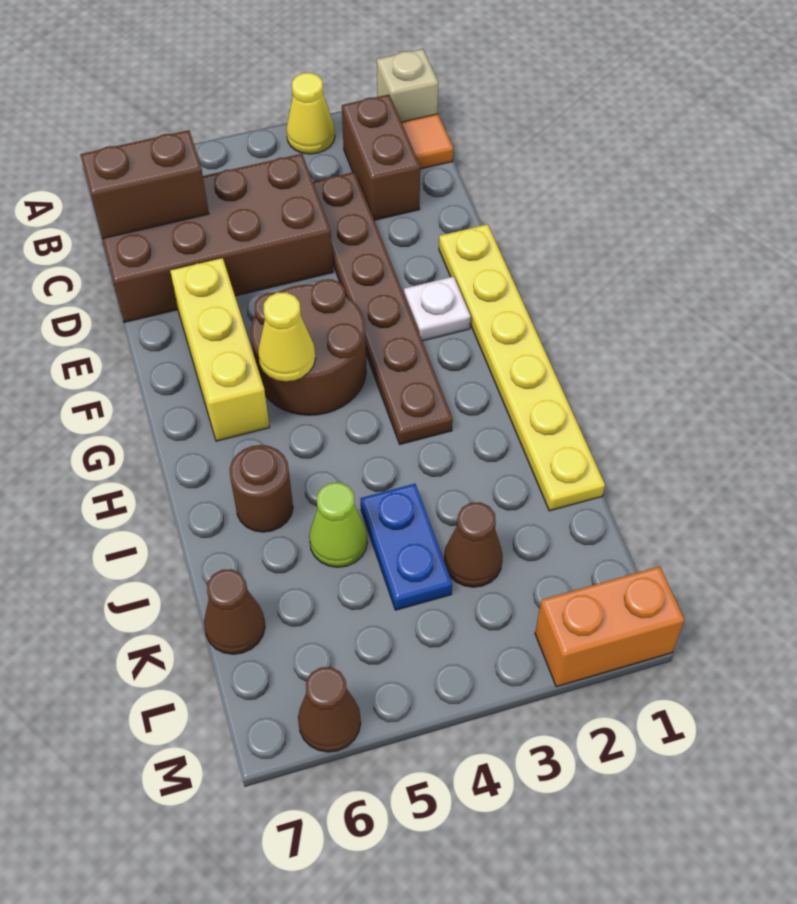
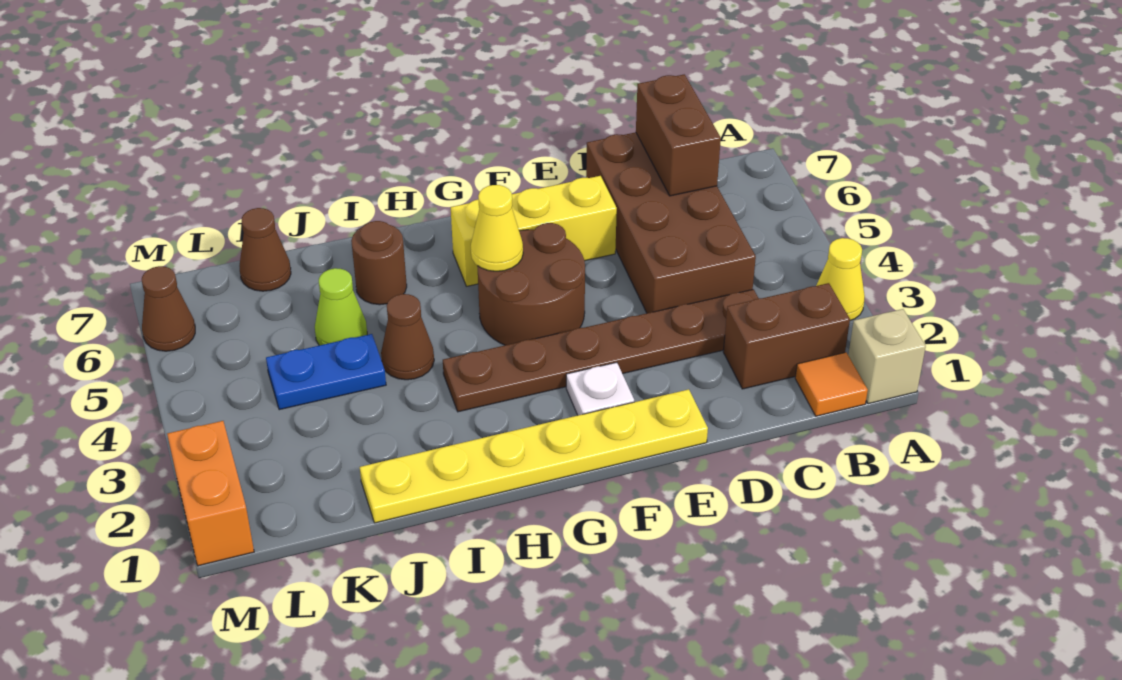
brown 1x1 cone [444,502,503,587] -> brown 1x1 cone moved to [381,294,434,380]

